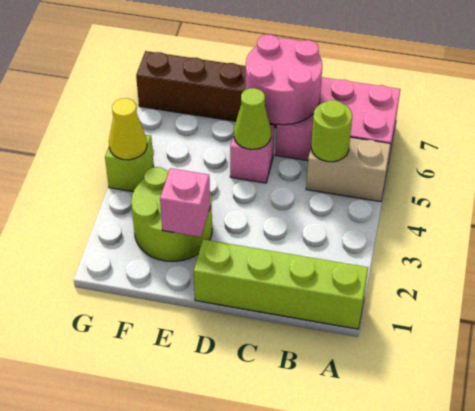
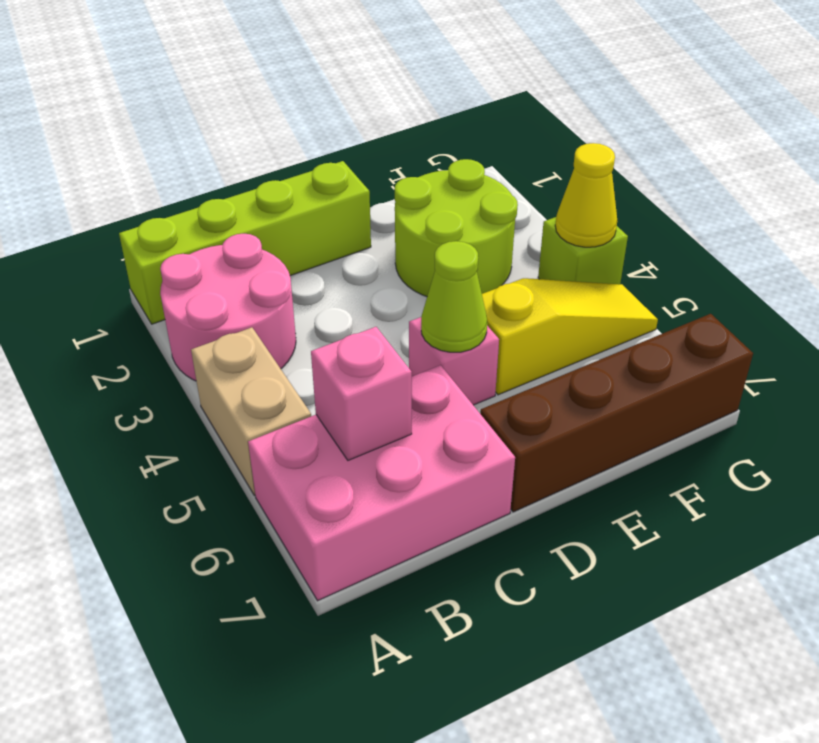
tan 1x2 brick [306,137,391,202] -> tan 1x2 brick turned to [191,327,311,496]
lime 1x1 round brick [311,100,352,162] -> none
pink 2x2 round brick [245,35,322,125] -> pink 2x2 round brick moved to [160,234,296,381]
pink 1x1 brick [160,168,210,237] -> pink 1x1 brick moved to [311,327,412,460]
none -> yellow 1x3 slope [482,278,658,395]

